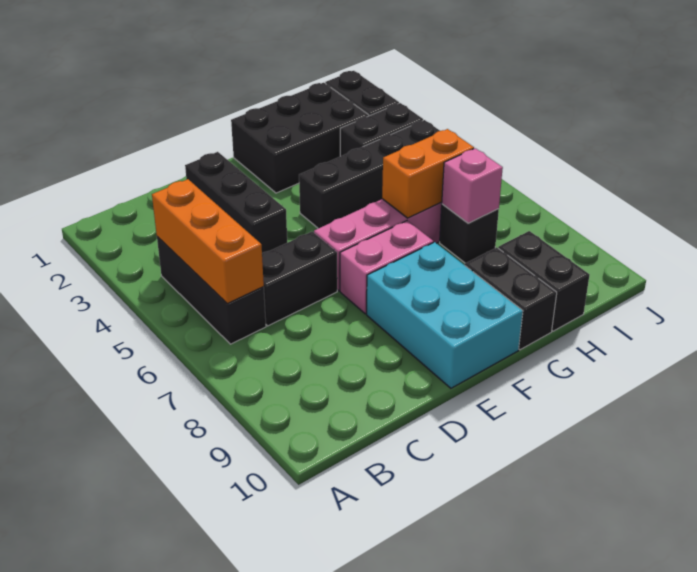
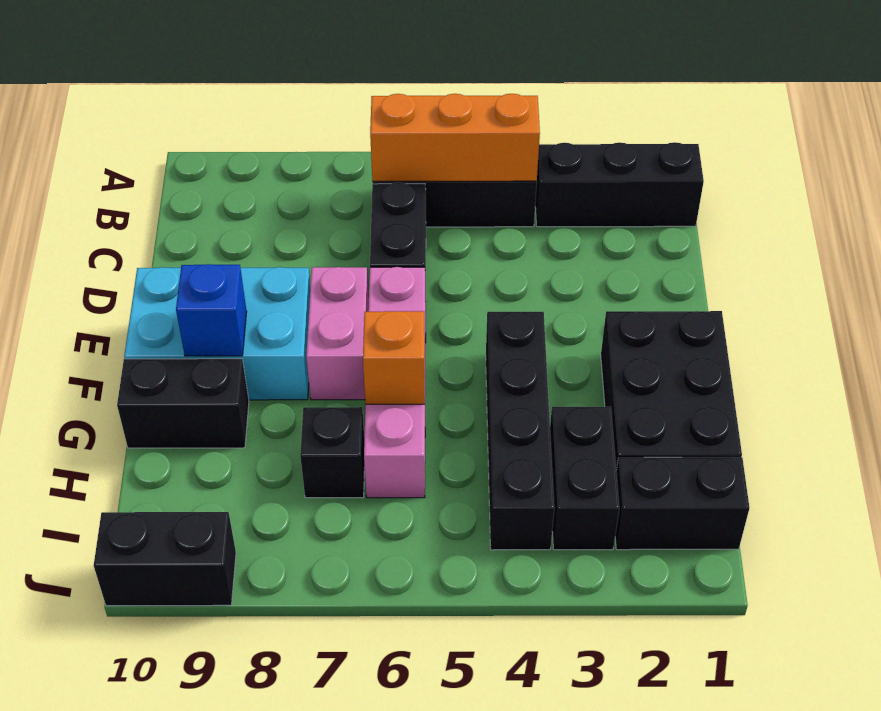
black 1x3 brick [185,152,287,253] -> black 1x3 brick moved to [535,142,704,227]
none -> blue 1x1 brick [176,264,247,356]
orange 1x2 brick [382,129,474,218] -> orange 1x1 brick [363,311,425,404]
pink 1x1 brick [441,148,503,223] -> none
black 1x2 brick [498,231,589,331] -> black 1x2 brick moved to [94,512,236,606]

